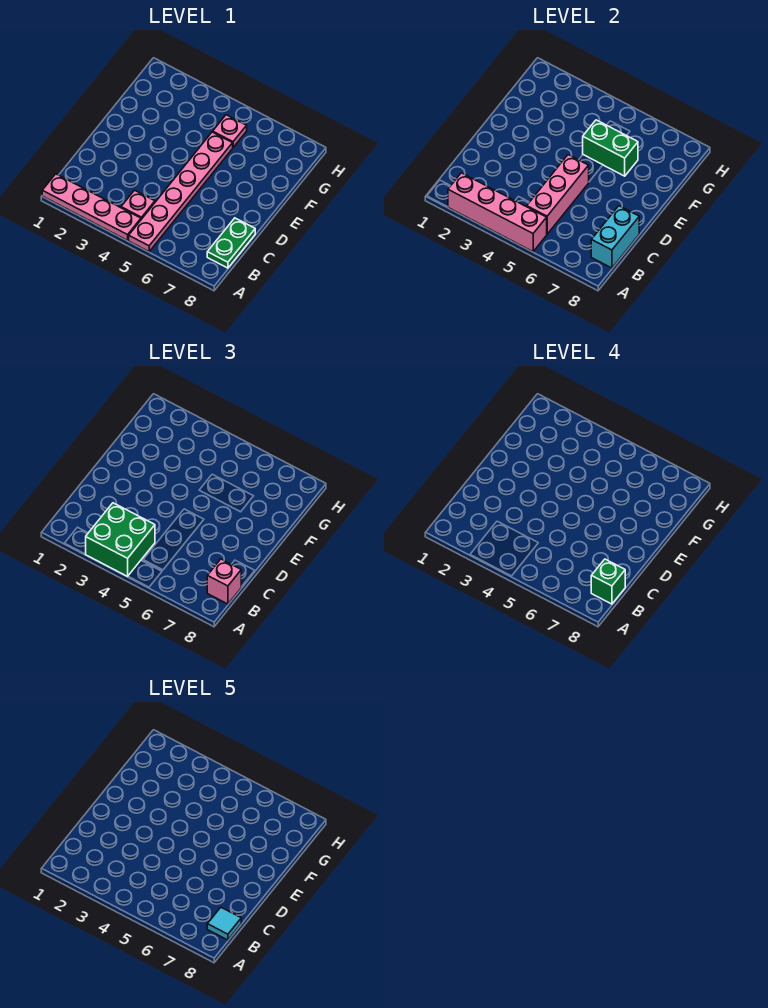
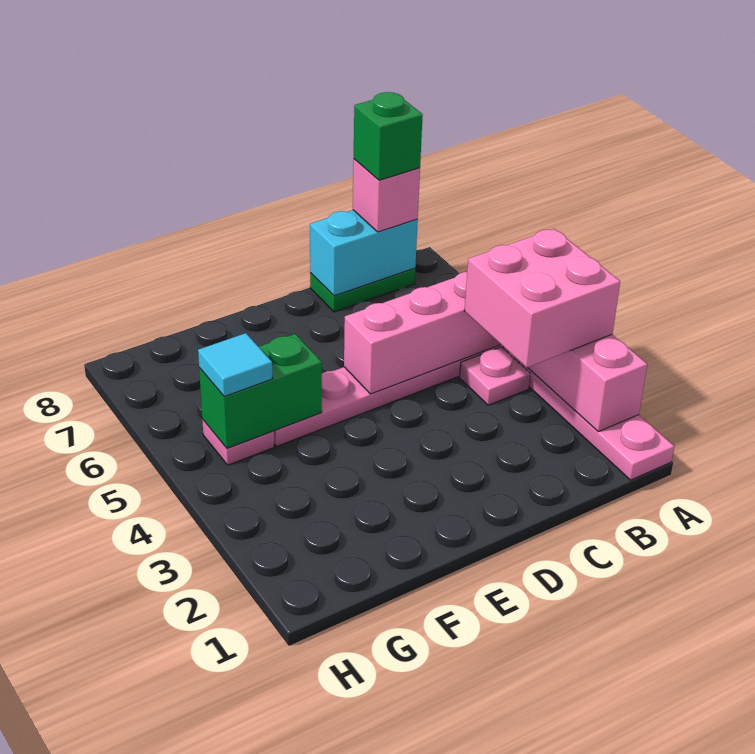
green 2x2 brick [86,503,155,576] -> pink 2x2 brick [464,229,620,367]
cyan 1x1 tile [207,908,241,940] -> cyan 1x1 tile moved to [198,333,273,396]
green 1x2 brick [583,120,638,176] -> green 1x2 brick turned to [199,334,322,448]

